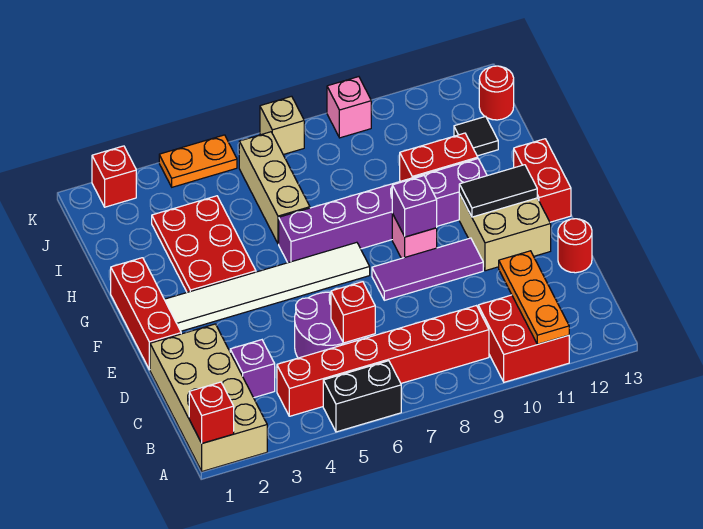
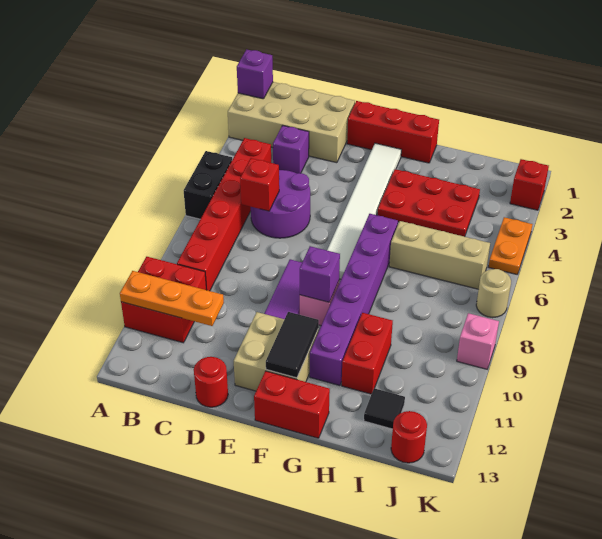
red 1x1 brick [189,382,234,443] -> purple 1x1 brick [237,49,273,99]
tan 1x1 brick [260,96,304,155] -> tan 1x1 round brick [476,269,511,318]

